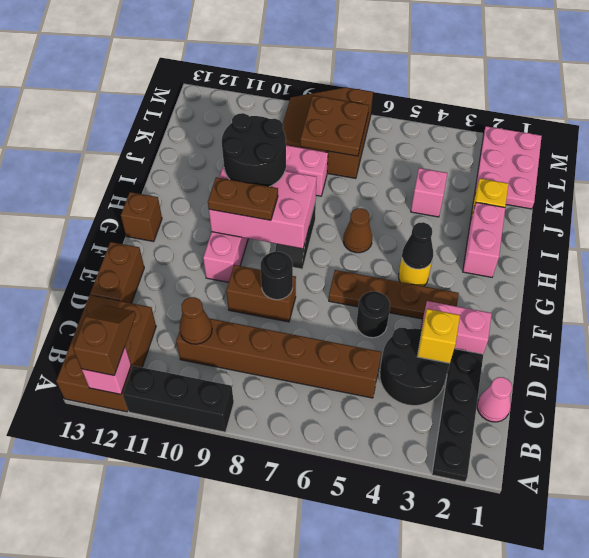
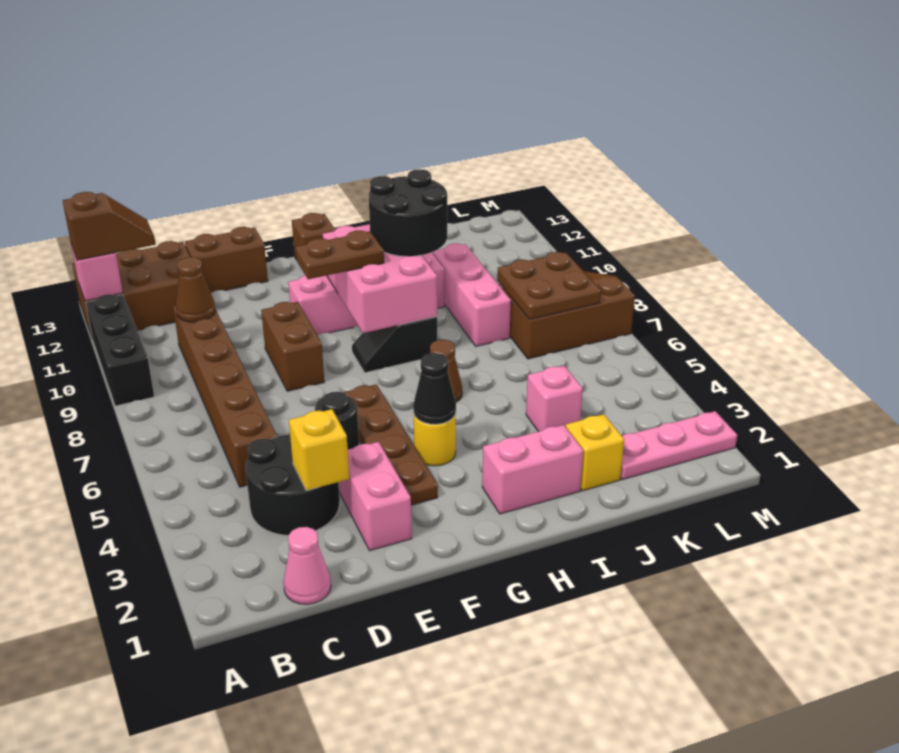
black 1x4 plate [432,349,483,482] -> none
black 1x1 round brick [260,252,293,300] -> none
brown 1x2 plate [208,177,278,220] -> brown 1x2 plate turned to [295,231,384,279]
pink 2x3 plate [474,126,542,209] -> pink 1x3 plate [620,411,737,480]

